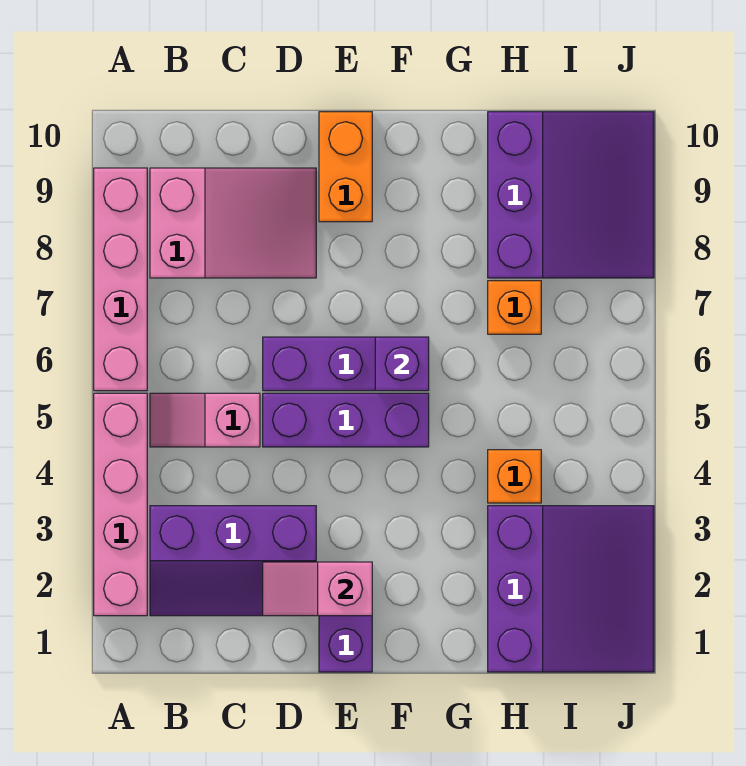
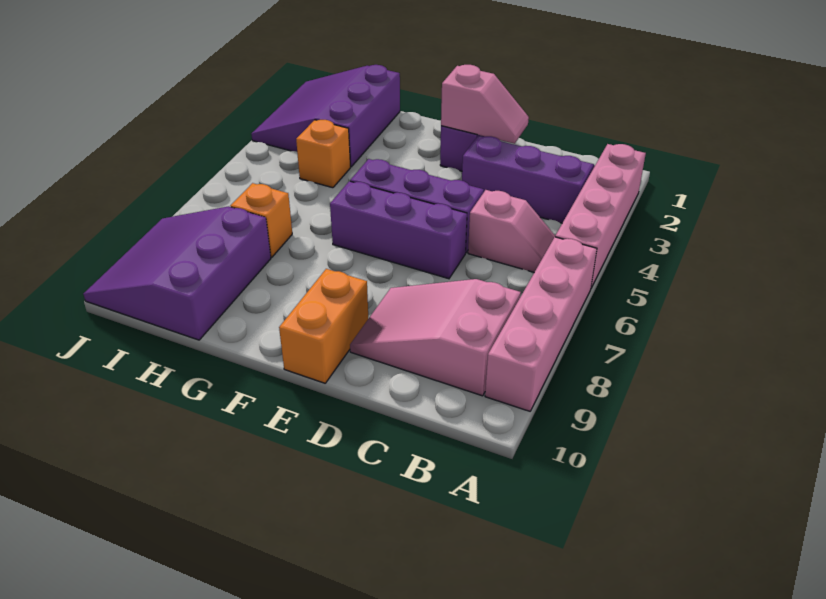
purple 1x1 brick [375,337,429,391] -> none

